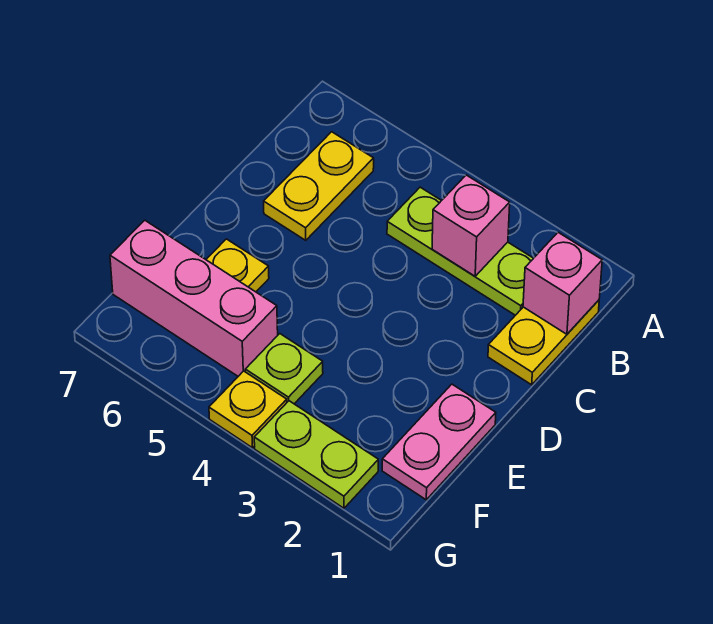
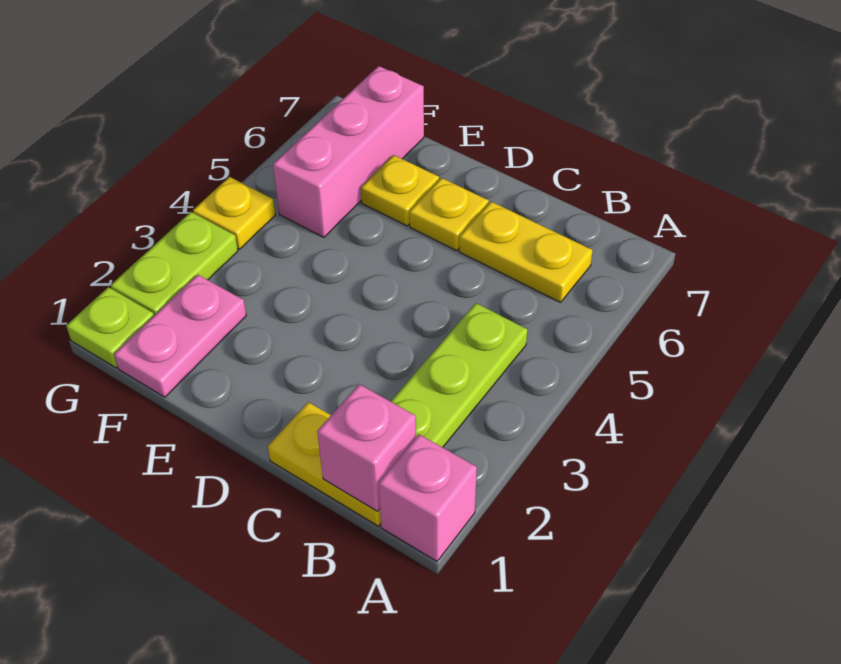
pink 1x1 brick [432,175,510,276] -> pink 1x1 brick moved to [379,434,477,561]
none -> yellow 1x1 plate [409,178,489,251]
pink 1x2 plate [382,384,496,500] -> pink 1x2 plate turned to [114,275,246,397]
lime 1x1 plate [245,334,323,404] -> lime 1x1 plate moved to [66,287,154,368]

